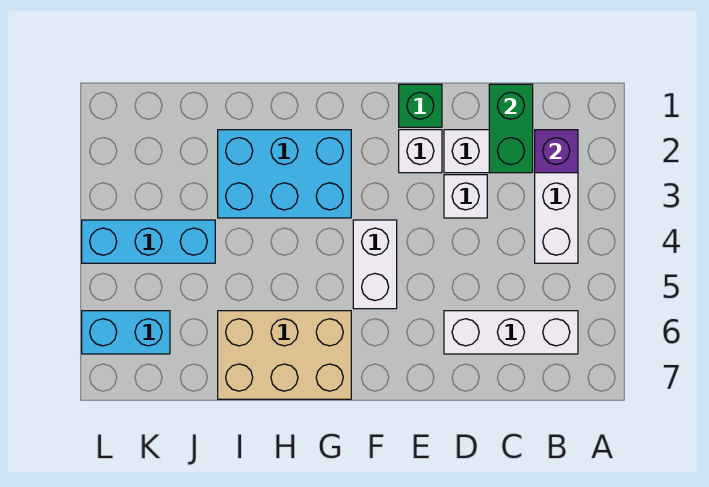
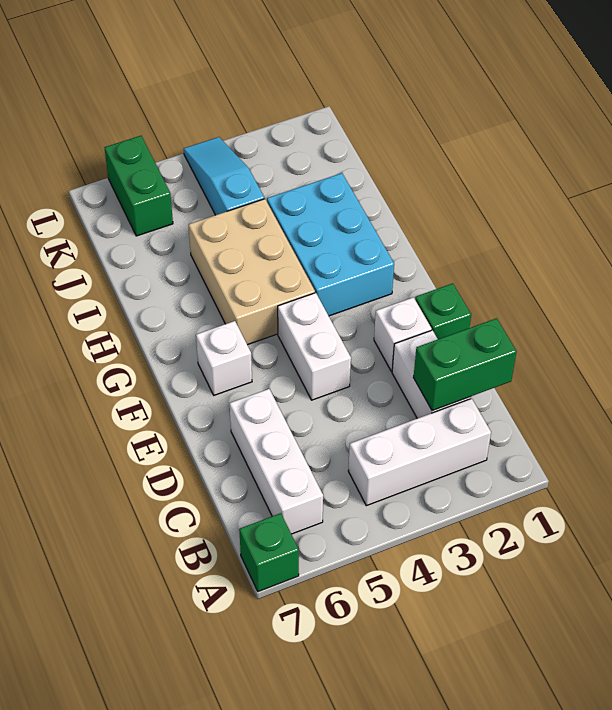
none -> green 1x1 brick [239,513,299,592]
purple 1x1 brick [535,130,578,173] -> none
white 1x1 brick [444,175,487,218] -> white 1x1 brick moved to [196,321,252,395]
white 1x2 brick [353,220,397,309] -> white 1x2 brick turned to [278,293,351,400]
tan 2x3 brick [218,311,351,399] -> tan 2x3 brick moved to [189,199,315,345]
cyan 1x3 brick [82,220,215,263] -> cyan 1x3 slope [184,137,264,215]
cyan 1x2 brick [82,311,170,354] -> green 1x2 brick [105,136,173,236]

